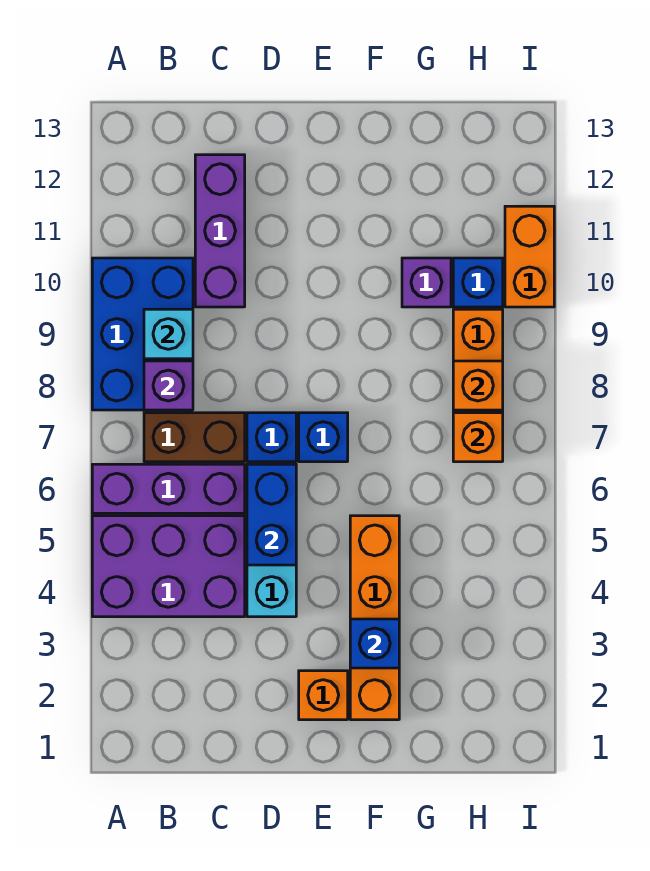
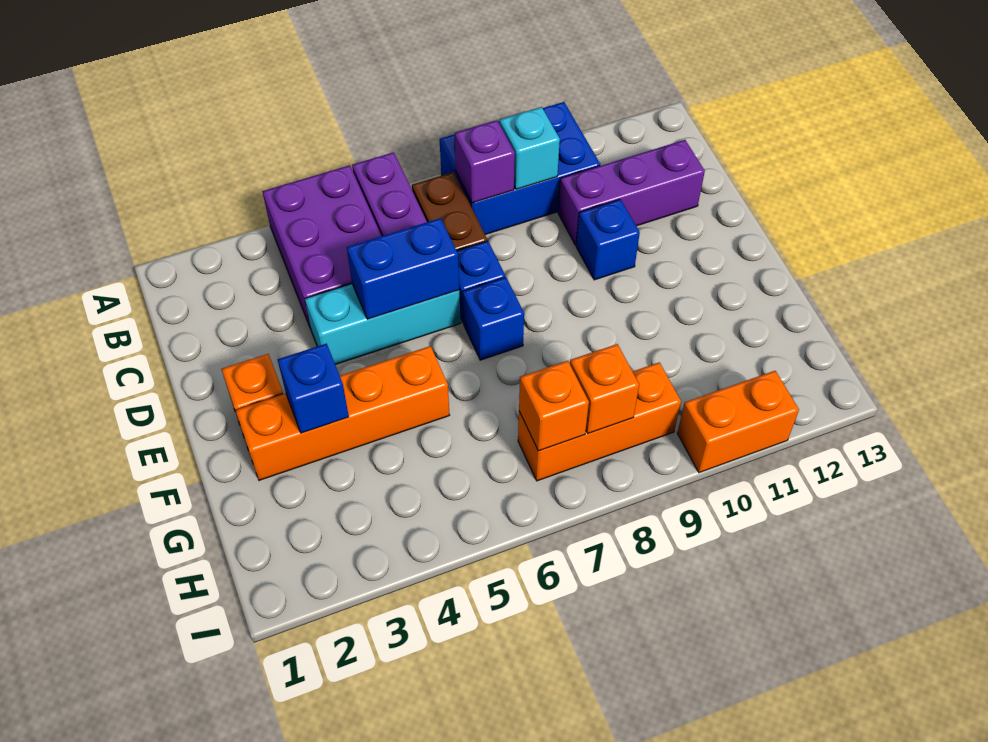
purple 1x1 brick [402,258,451,307] -> none
blue 1x1 brick [453,258,503,307] -> blue 1x1 brick moved to [576,199,640,280]

